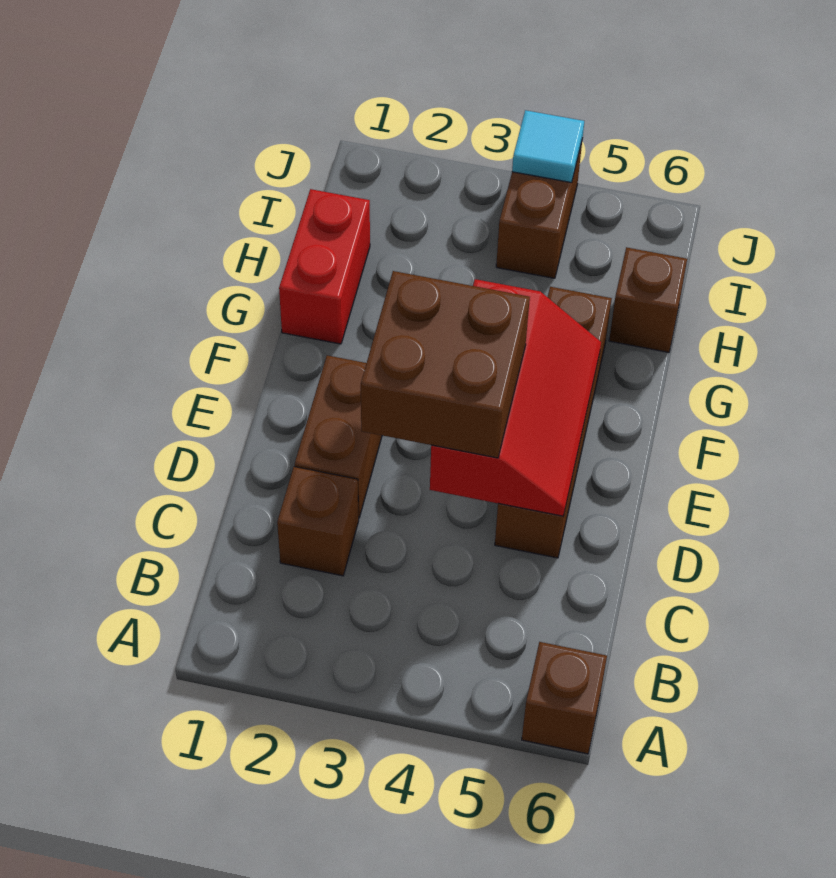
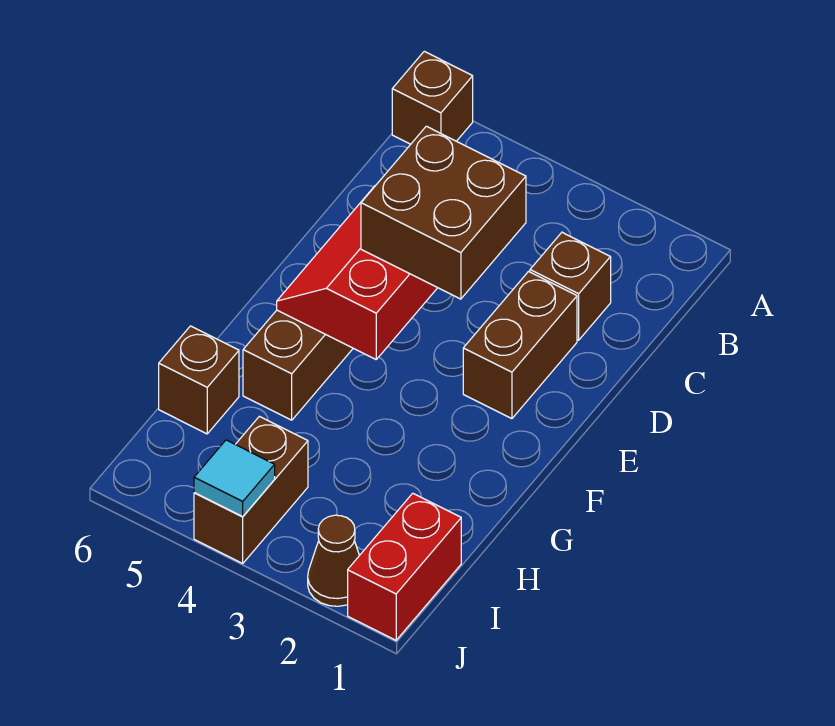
red 1x2 brick [279,189,370,344] -> red 1x2 brick moved to [348,493,461,640]
none -> brown 1x1 cone [308,515,359,606]

